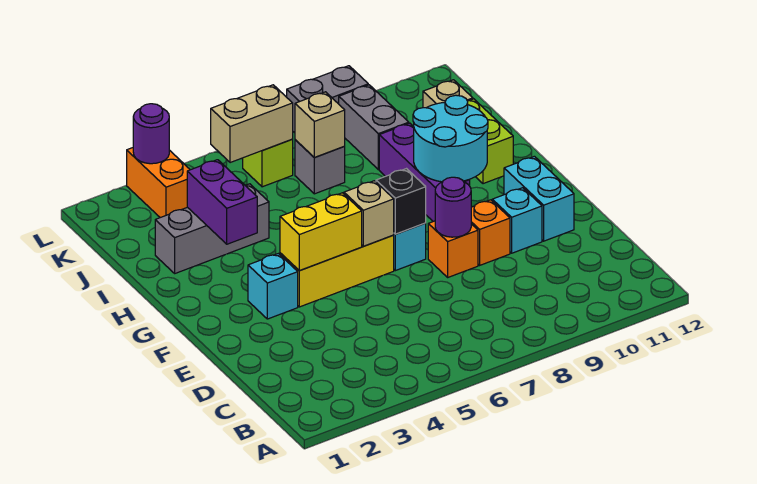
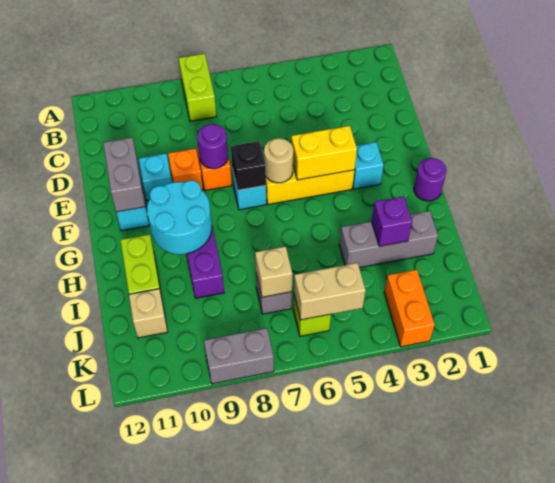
none -> lime 1x2 brick [179,54,216,121]
tan 1x1 brick [344,181,394,246] -> tan 1x1 round brick [264,138,293,183]
purple 1x2 brick [187,160,257,244] -> purple 1x1 brick [372,196,412,246]
grey 1x2 brick [339,85,409,170] -> grey 1x2 brick moved to [103,138,145,212]
purple 1x1 round brick [133,104,169,164] -> purple 1x1 round brick moved to [414,158,447,201]

